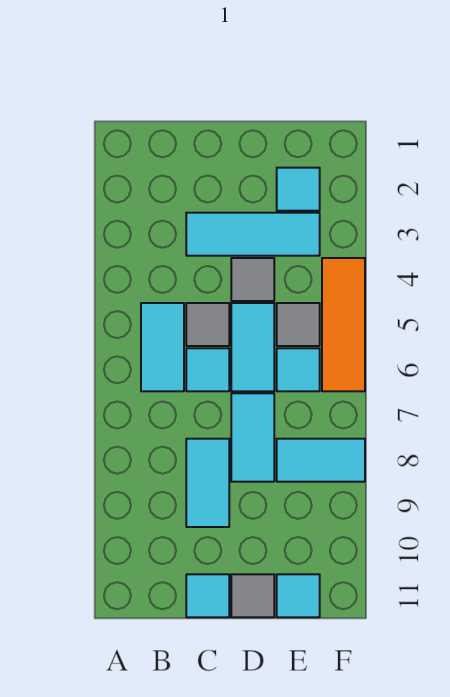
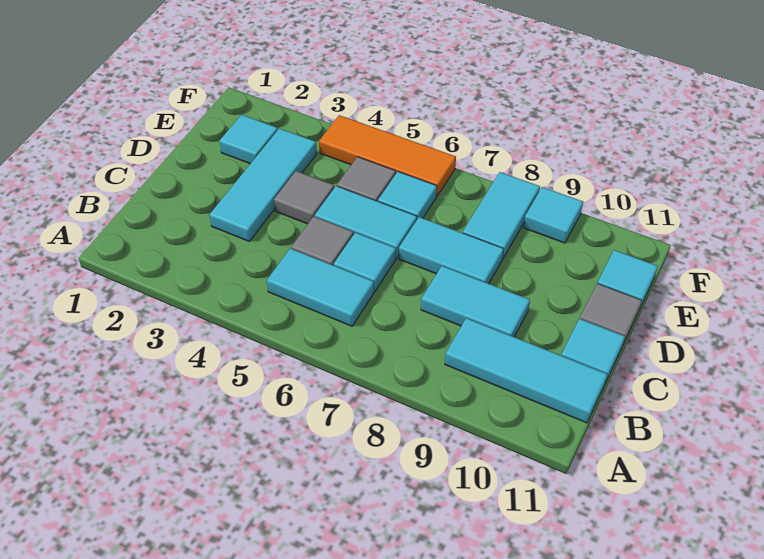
none -> cyan 1x3 tile [445,318,607,423]
none -> cyan 1x1 tile [524,187,583,243]

